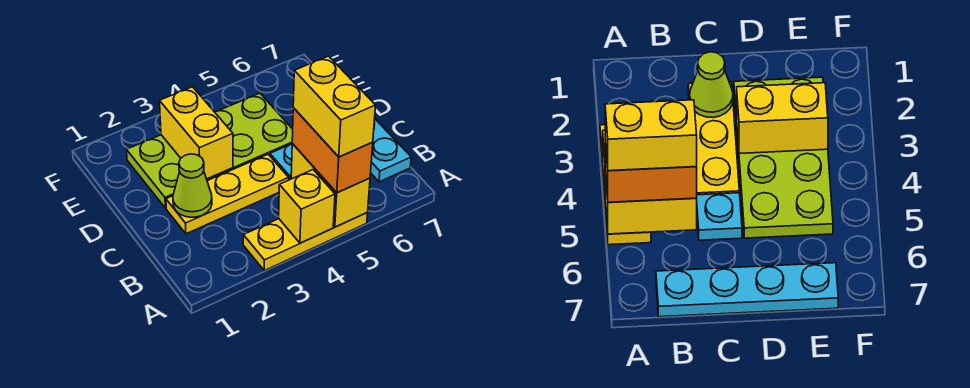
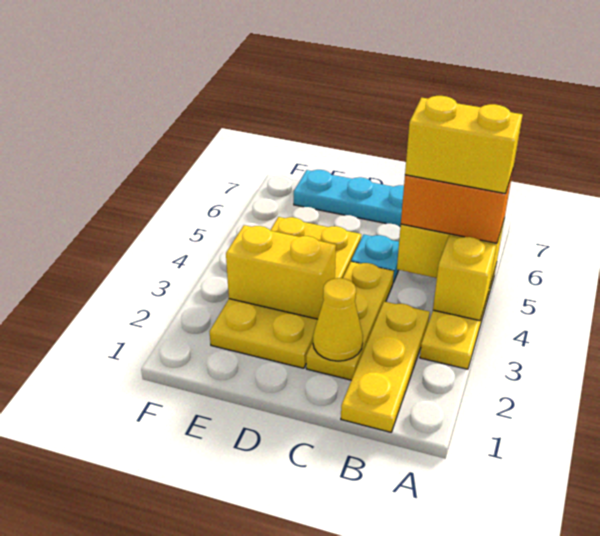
none -> yellow 1x3 plate [341,301,430,432]
lime 1x1 cone [173,154,212,217] -> yellow 1x1 cone [313,278,363,361]
lime 2x4 plate [127,93,293,208] -> yellow 2x4 plate [209,217,361,368]

